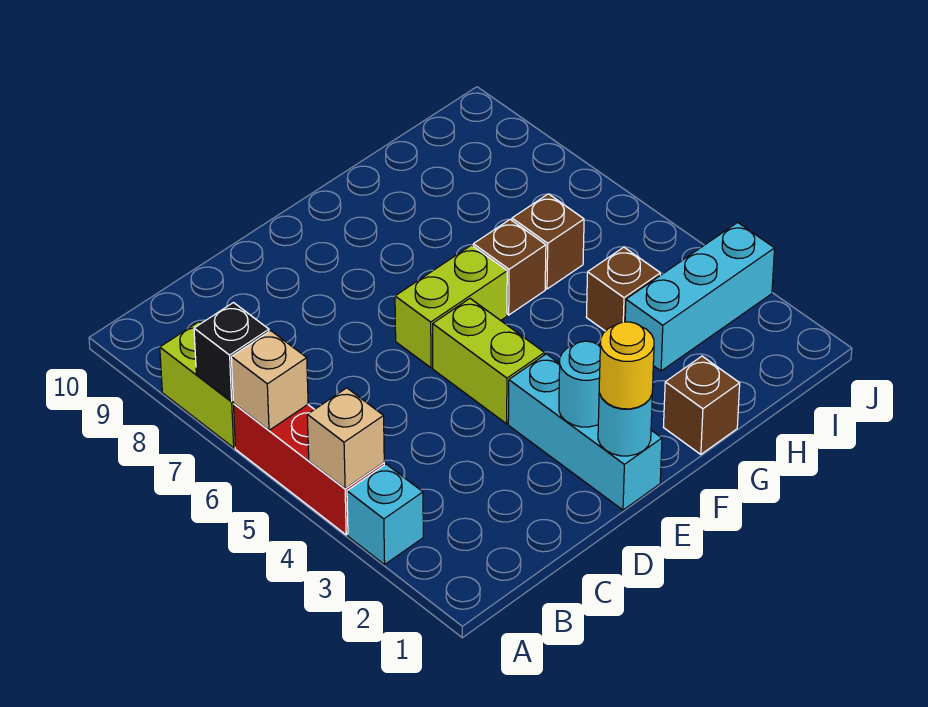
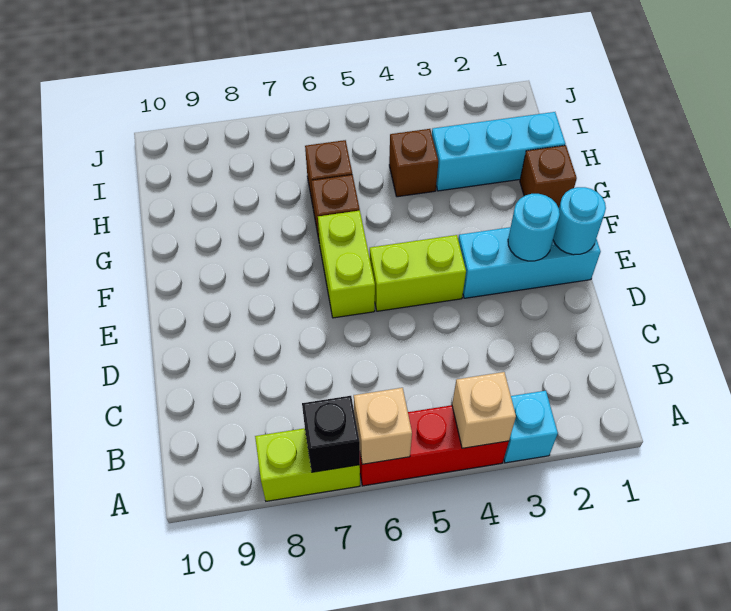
yellow 1x1 round brick [599,322,654,409] -> none
cyan 1x3 brick [625,222,775,371] -> cyan 1x3 brick turned to [432,112,565,191]

